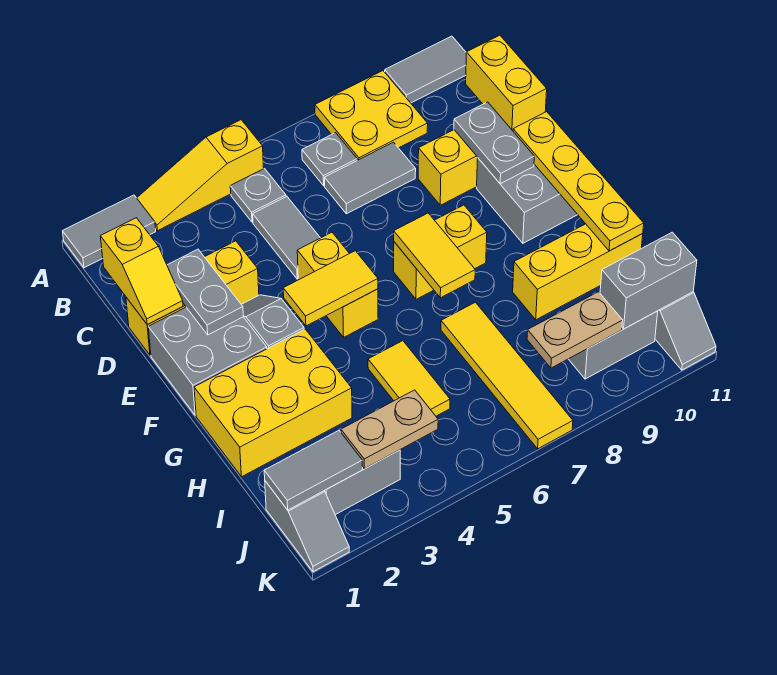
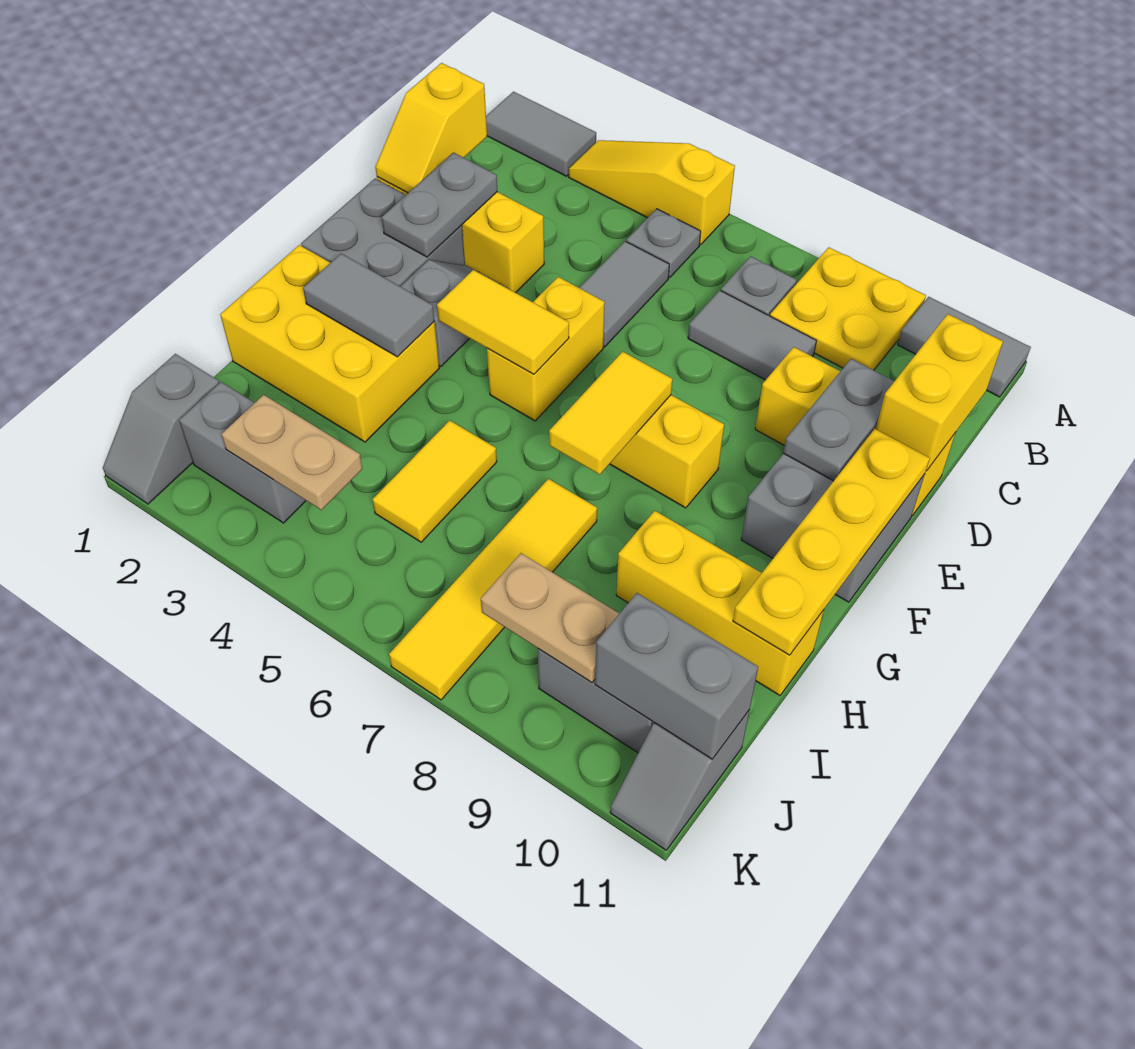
grey 1x2 tile [264,430,363,510] -> grey 1x2 tile moved to [303,254,434,357]

